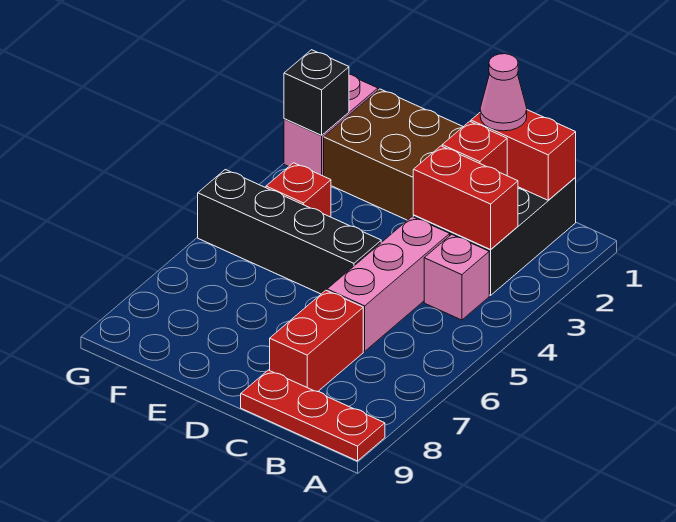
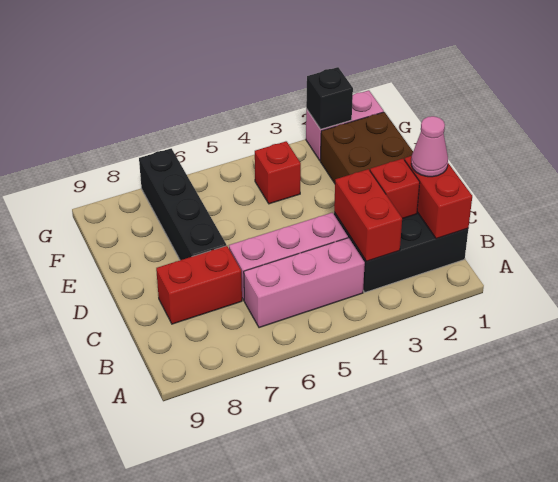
red 1x3 plate [241,370,385,461] -> none
pink 1x1 brick [424,234,489,320] -> pink 1x3 brick [244,238,365,328]
black 1x4 brick [198,170,381,294] -> black 1x4 brick moved to [139,148,226,260]

